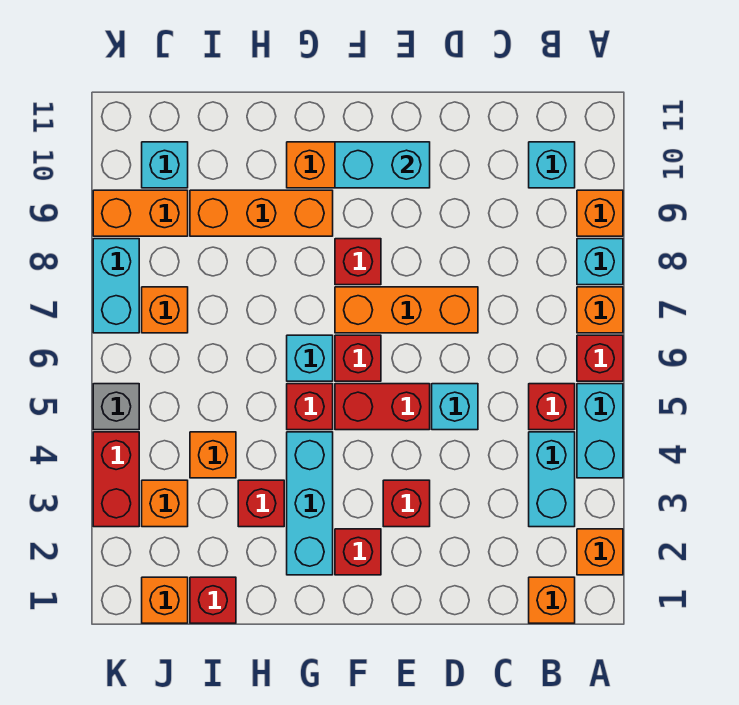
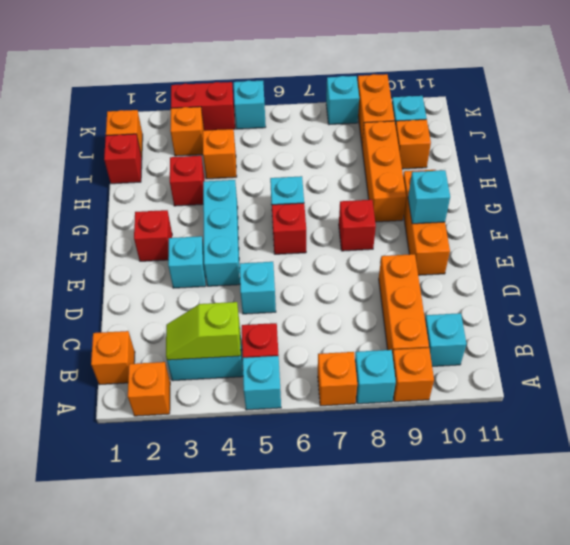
cyan 1x2 brick [577,384,623,478] -> cyan 1x1 brick [243,356,281,410]
red 1x1 brick [577,335,623,381] -> none
none -> lime 1x2 slope [166,302,241,360]
orange 1x3 brick [335,287,478,333] -> orange 1x3 brick moved to [379,254,429,355]
red 1x1 brick [383,480,430,527] -> cyan 1x1 brick [168,236,206,288]
red 1x2 brick [335,384,430,430] -> none
cyan 1x2 brick [335,142,430,188] -> cyan 1x1 brick [408,170,450,224]
cyan 1x3 brick [287,432,333,575] -> cyan 1x3 brick turned to [203,180,240,286]
red 1x1 brick [287,384,333,430] -> none
orange 1x1 brick [142,287,188,333] -> orange 1x1 brick moved to [395,119,431,169]
grey 1x1 brick [93,384,139,430] -> cyan 1x1 brick [234,81,266,129]
cyan 1x2 brick [93,239,139,333] -> cyan 1x1 brick [326,76,359,125]

